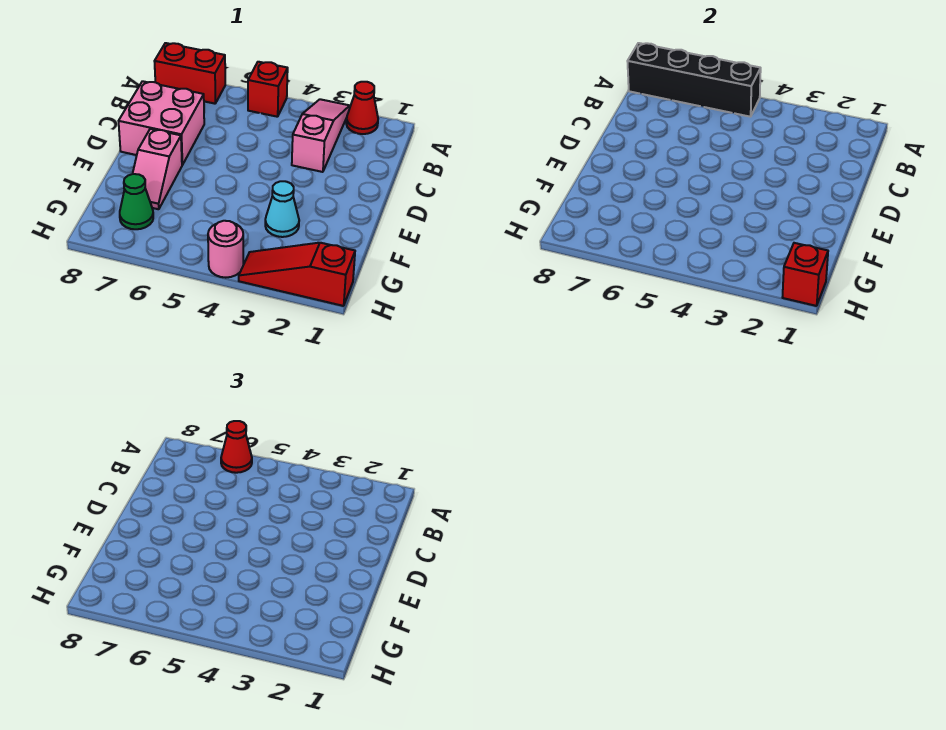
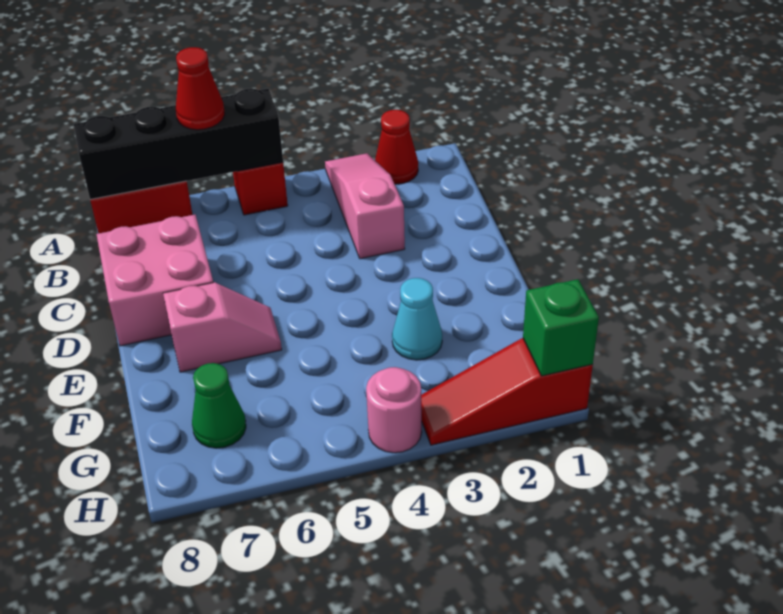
pink 1x2 slope [133,129,182,209] -> pink 1x2 slope turned to [163,282,282,372]
red 1x1 brick [782,243,828,306] -> green 1x1 brick [523,279,599,376]

